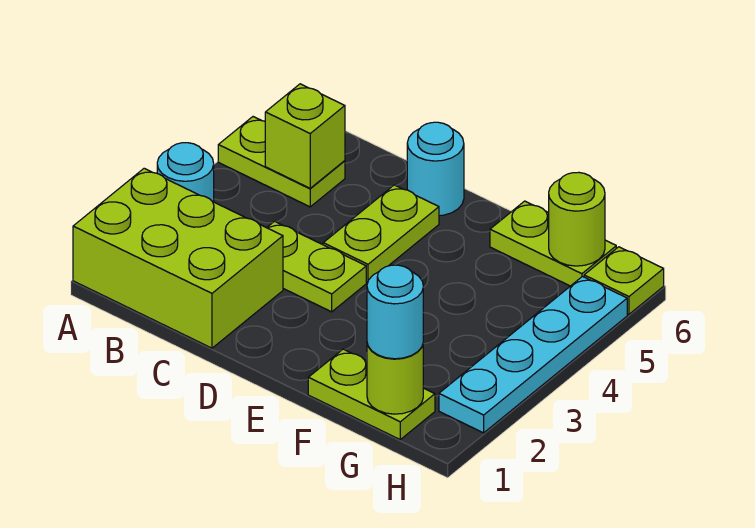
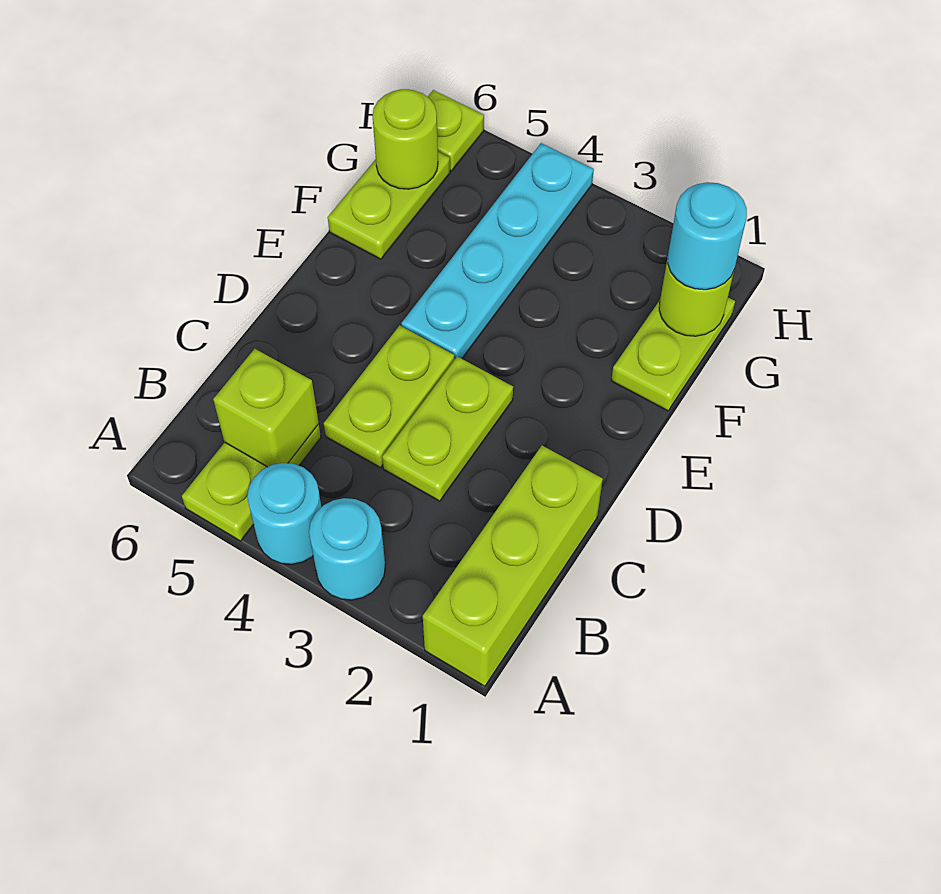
lime 2x3 brick [73,168,283,348] -> lime 1x3 brick [423,446,603,686]
lime 1x2 plate [323,185,439,282] -> lime 1x2 plate turned to [324,325,454,468]
cyan 1x1 round brick [407,122,464,216] -> cyan 1x1 round brick moved to [247,463,321,564]
cyan 1x4 plate [439,277,627,433] -> cyan 1x4 plate turned to [401,143,594,360]

